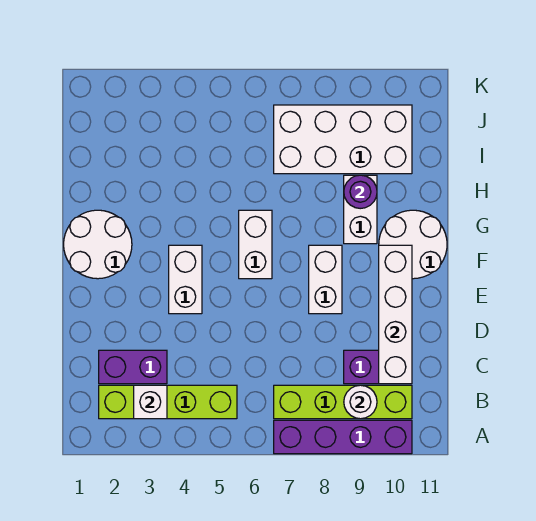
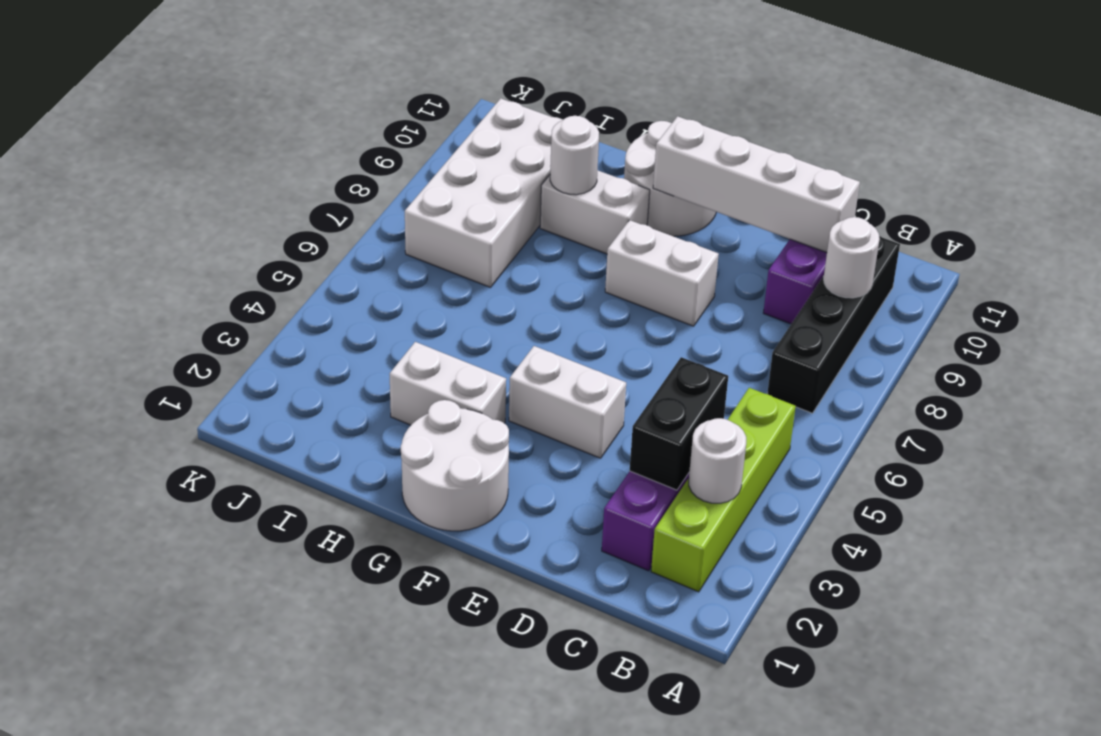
purple 1x4 brick [274,420,412,454] -> none
white 1x1 brick [134,385,167,419] -> white 1x1 round brick [689,418,746,503]
lime 1x4 brick [274,385,412,419] -> black 1x4 brick [767,236,900,413]
none -> black 1x2 brick [630,357,728,490]
white 1x2 brick [239,210,272,279] -> white 1x2 brick moved to [390,342,506,425]
purple 1x1 round brick [344,175,377,209] -> white 1x1 round brick [550,116,599,195]

